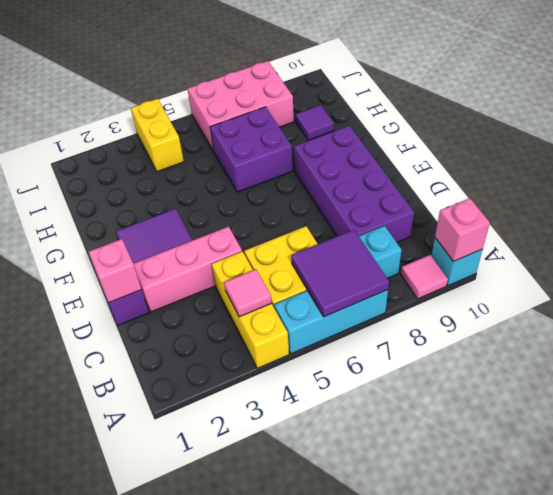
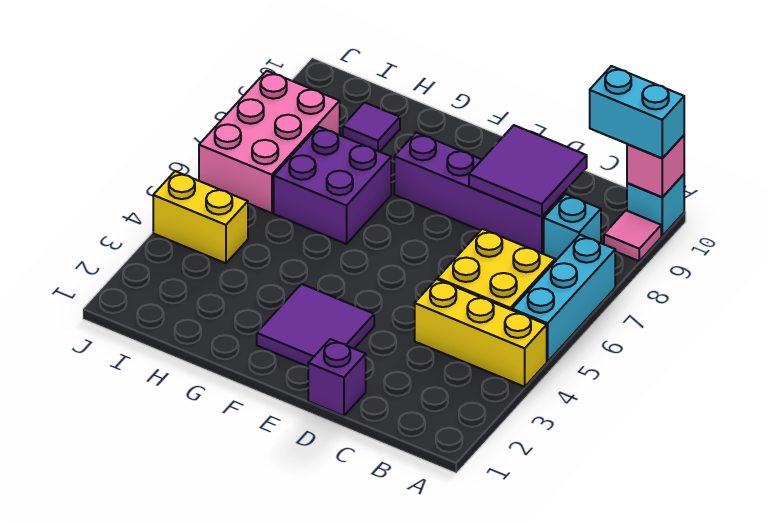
purple 2x2 tile [291,230,389,317] -> purple 2x2 tile moved to [469,125,587,217]
none -> cyan 1x2 brick [590,66,684,158]
pink 1x1 tile [224,269,272,317] -> none
purple 2x4 brick [294,126,414,242] -> purple 1x4 brick [394,132,564,254]
pink 1x1 brick [89,239,141,303] -> none
pink 1x3 brick [133,227,242,312] -> none

